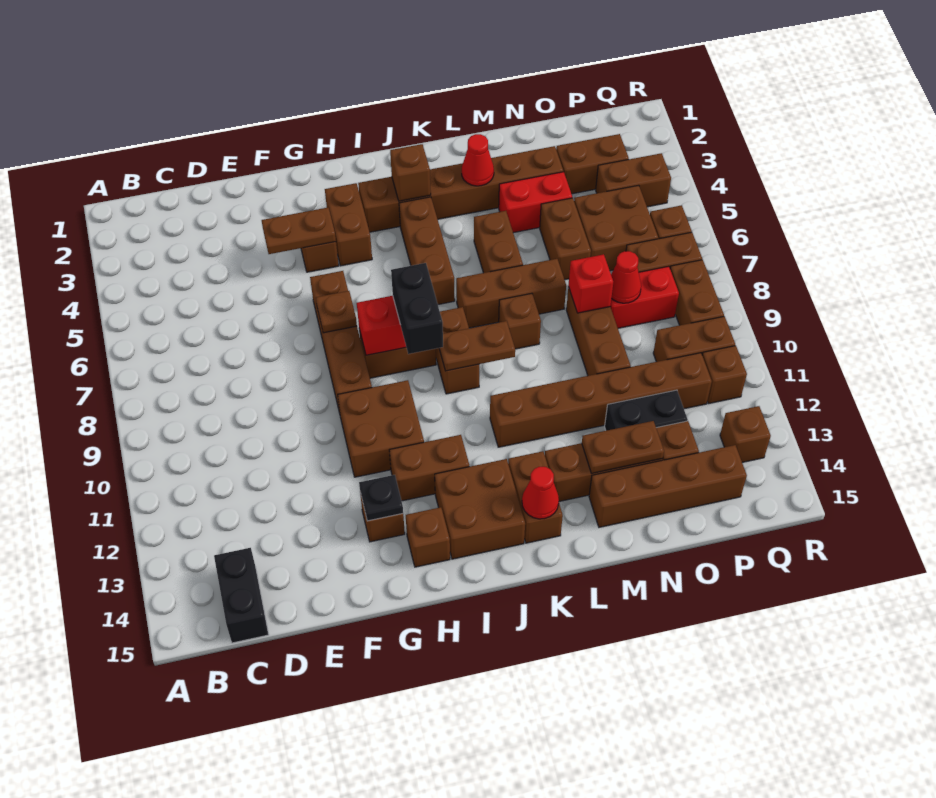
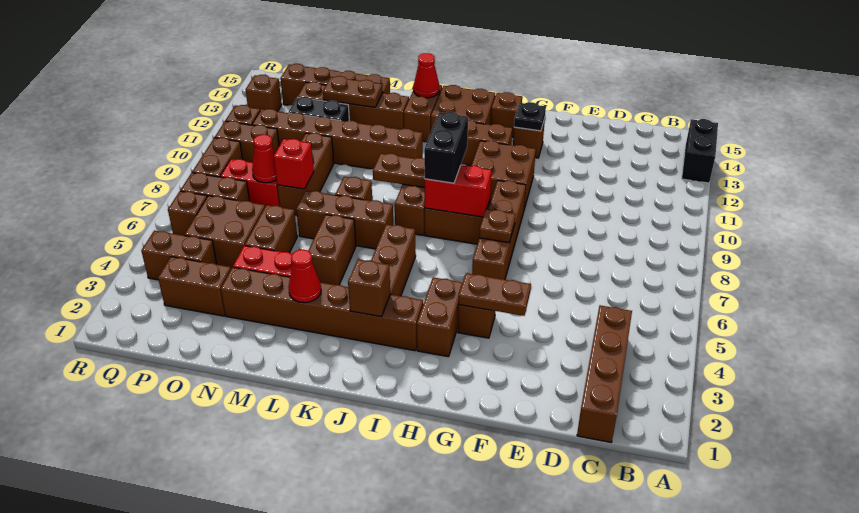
none -> brown 1x4 brick [577,305,632,442]
black 1x2 brick [214,548,269,643] -> black 1x2 brick moved to [682,119,718,183]

